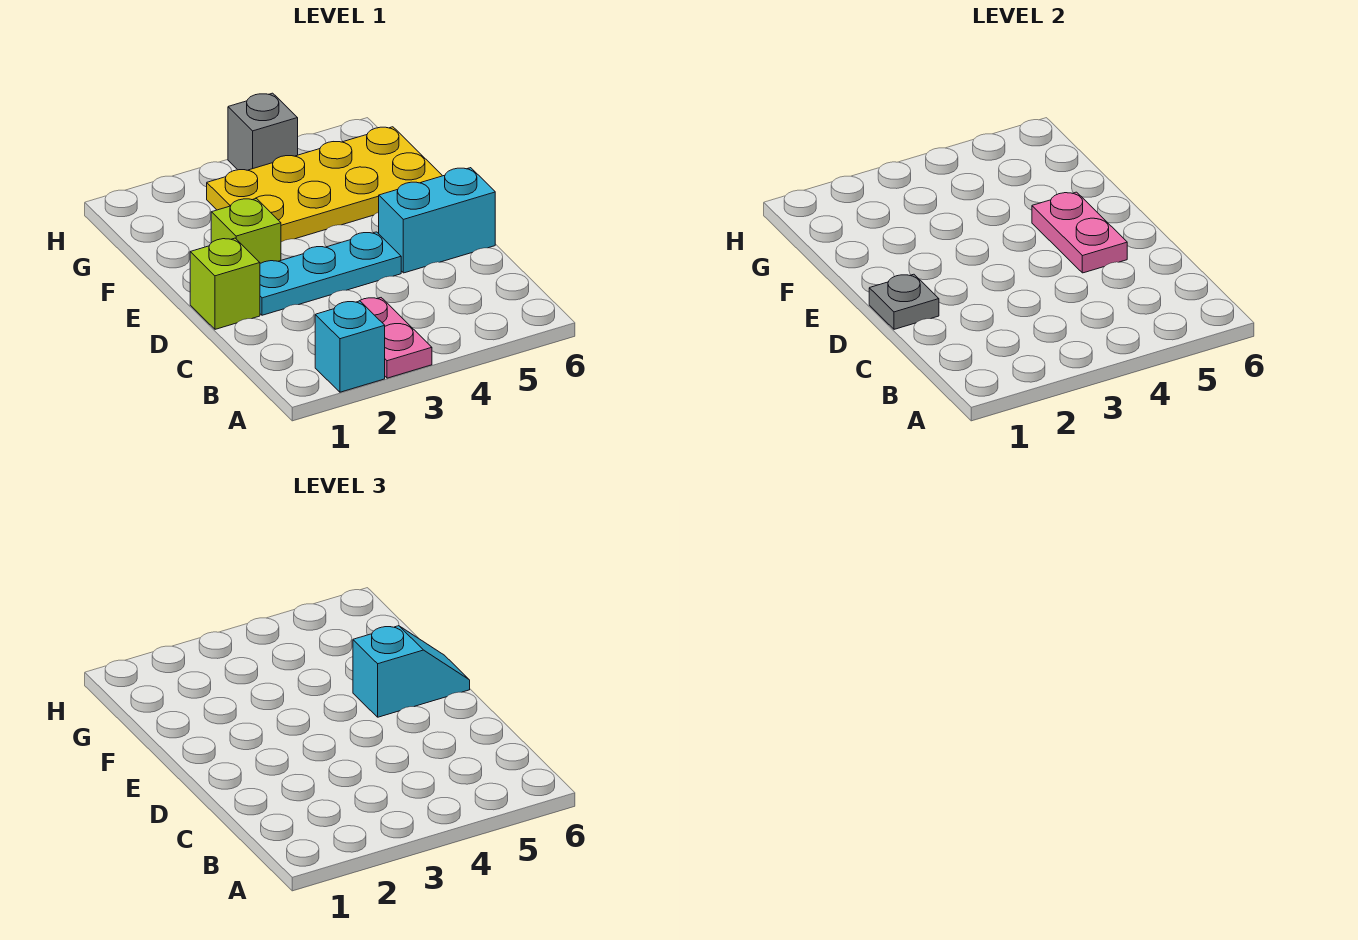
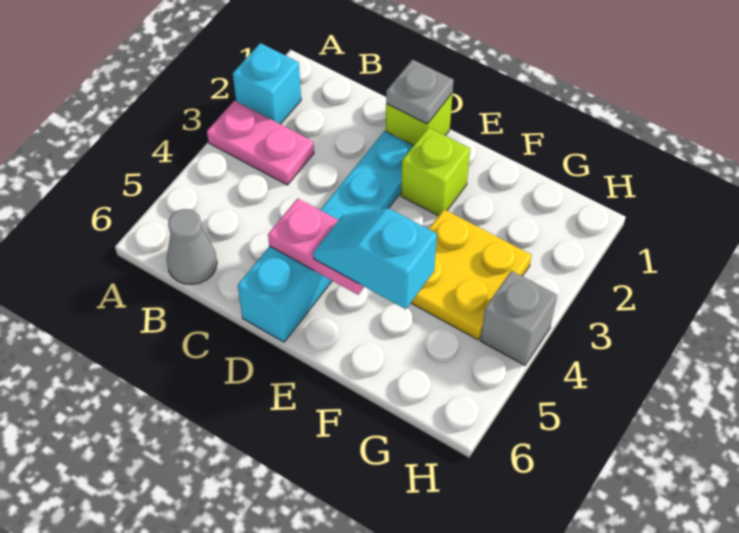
none -> grey 1x1 cone [166,209,217,285]
cyan 1x2 slope [353,626,470,717] -> cyan 1x2 slope turned to [313,208,437,309]
yellow 2x4 plate [207,127,442,242] -> yellow 2x2 plate [411,209,532,340]

